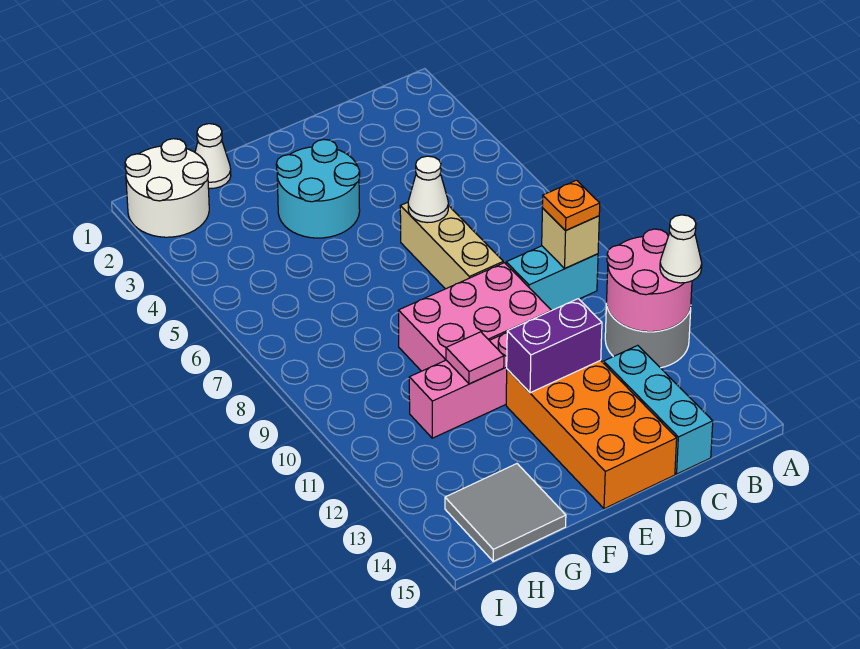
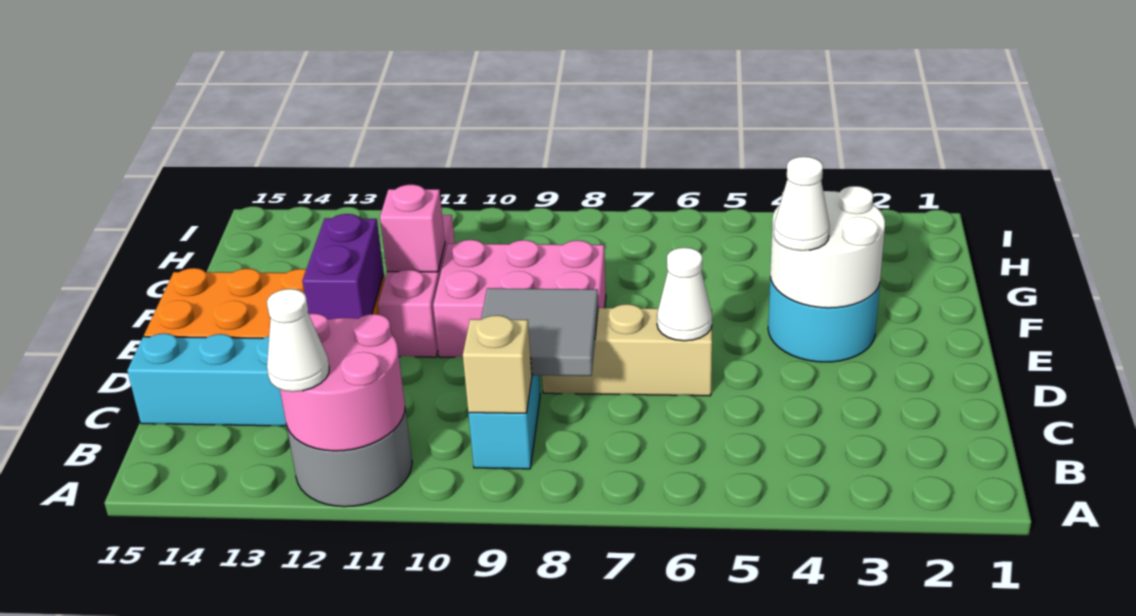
orange 1x1 plate [542,180,600,230] -> none
pink 2x3 brick [398,263,551,371] -> pink 2x3 brick turned to [433,240,606,357]
pink 1x1 tile [446,332,504,384] -> pink 1x1 brick [380,184,445,272]
white 1x1 cone [195,124,231,189] -> white 1x1 cone moved to [774,157,830,251]
grey 2x2 tile [445,464,566,561] -> grey 2x2 tile moved to [481,288,598,376]
white 2x2 round brick [125,139,209,237] -> white 2x2 round brick moved to [770,186,885,308]

